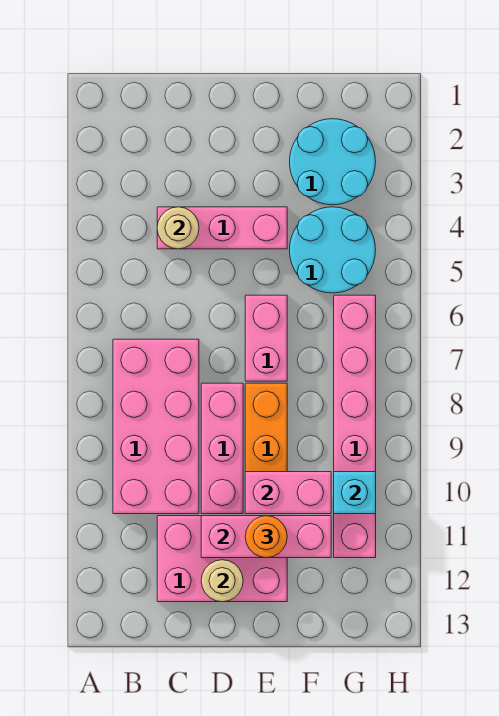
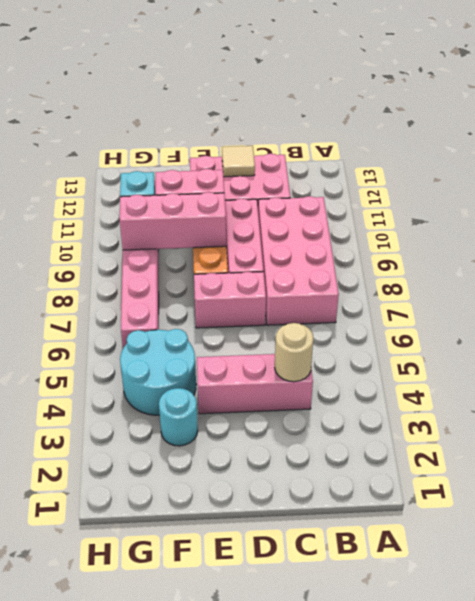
pink 1x3 brick [201,516,331,558] -> pink 1x3 brick moved to [120,192,226,250]
tan 1x1 round brick [201,560,243,602] -> tan 1x1 tile [222,146,255,177]
pink 1x2 brick [245,295,287,381] -> pink 1x2 brick turned to [194,272,266,328]
orange 1x1 round brick [245,516,287,558] -> none
cyan 2x2 round brick [290,119,376,205] -> cyan 1x1 round brick [159,388,198,446]

